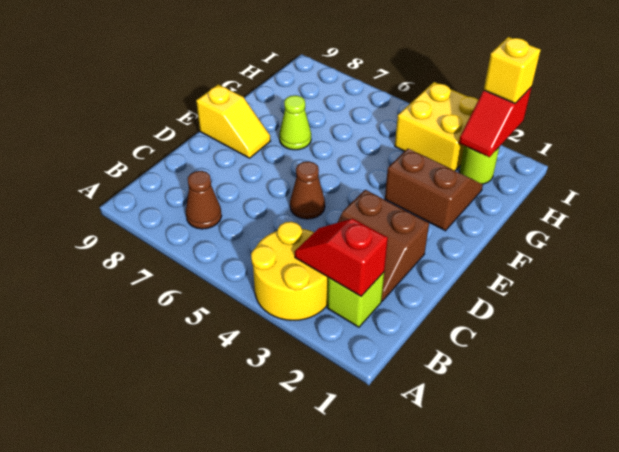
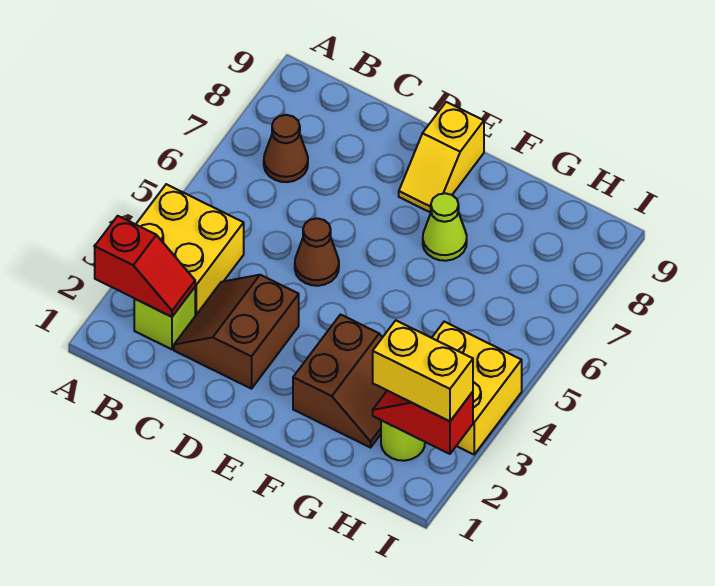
yellow 2x2 round brick [251,222,328,320] -> yellow 2x2 brick [136,184,244,316]
red 1x2 slope [295,219,388,296] -> red 1x2 slope turned to [95,216,195,317]
yellow 1x1 brick [484,37,541,103] -> yellow 1x2 brick [373,320,473,421]

